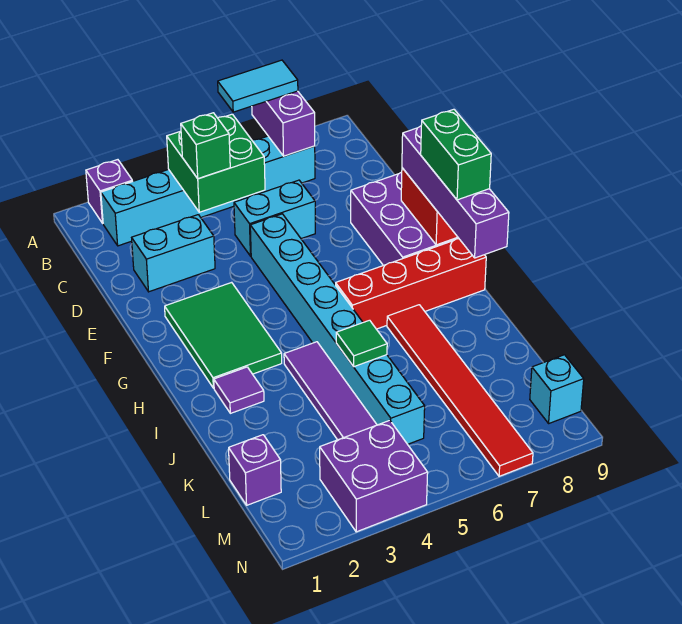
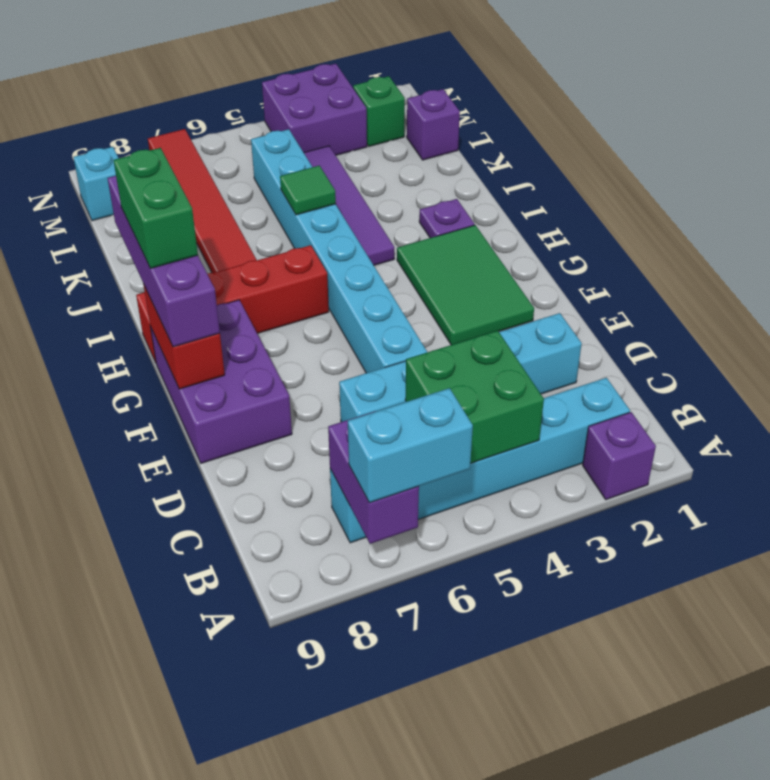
cyan 1x2 tile [218,60,298,112] -> cyan 1x2 brick [348,388,473,503]
green 1x1 brick [181,113,230,179] -> green 1x1 brick moved to [353,76,405,146]
purple 1x1 tile [214,367,264,413] -> purple 1x1 plate [419,199,475,238]

